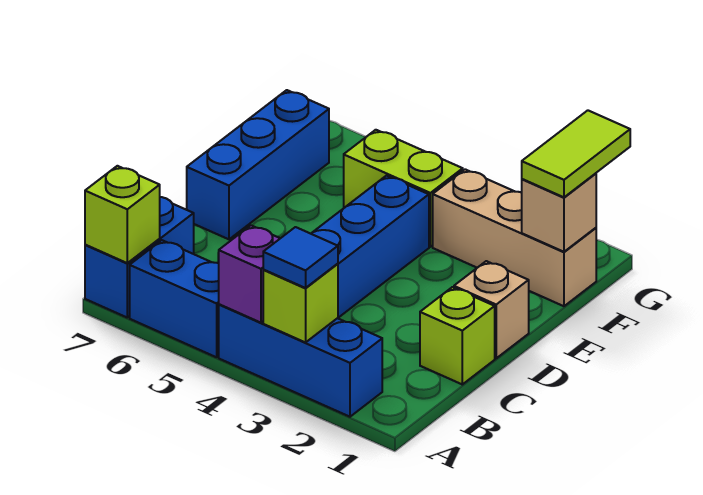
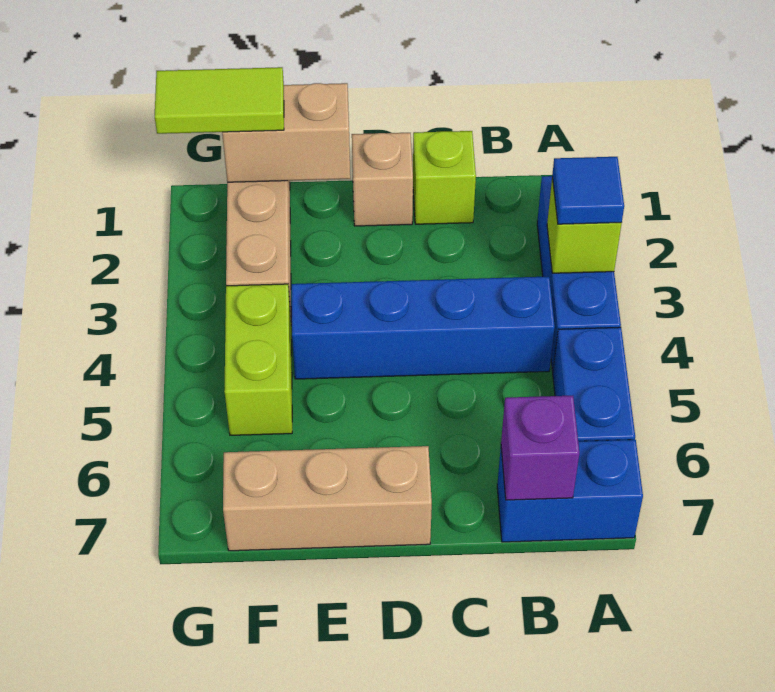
purple 1x1 brick [219,225,280,323] -> purple 1x1 brick moved to [501,396,579,500]
lime 1x1 brick [85,166,160,263] -> none
blue 1x3 brick [187,90,329,239] -> tan 1x3 brick [223,446,432,551]
tan 1x1 brick [522,173,596,252] -> tan 1x2 brick [222,83,350,182]

